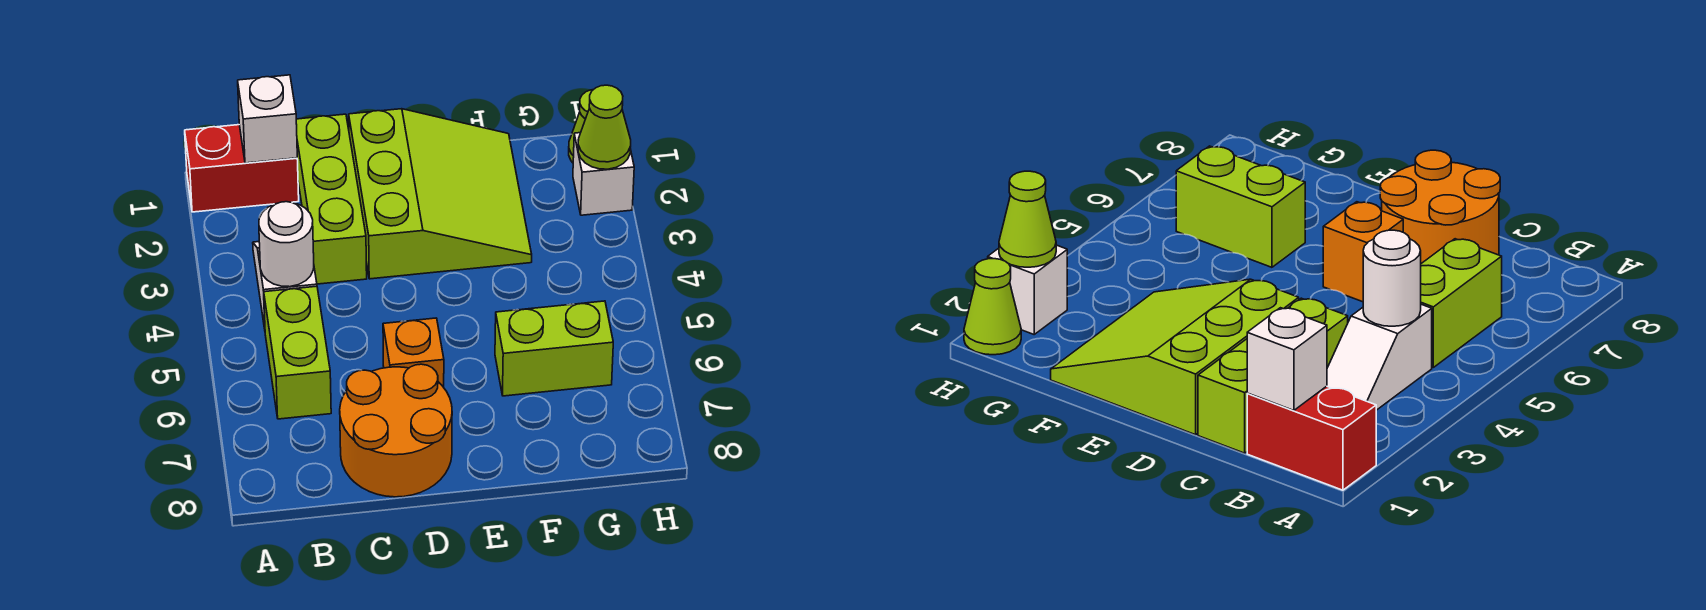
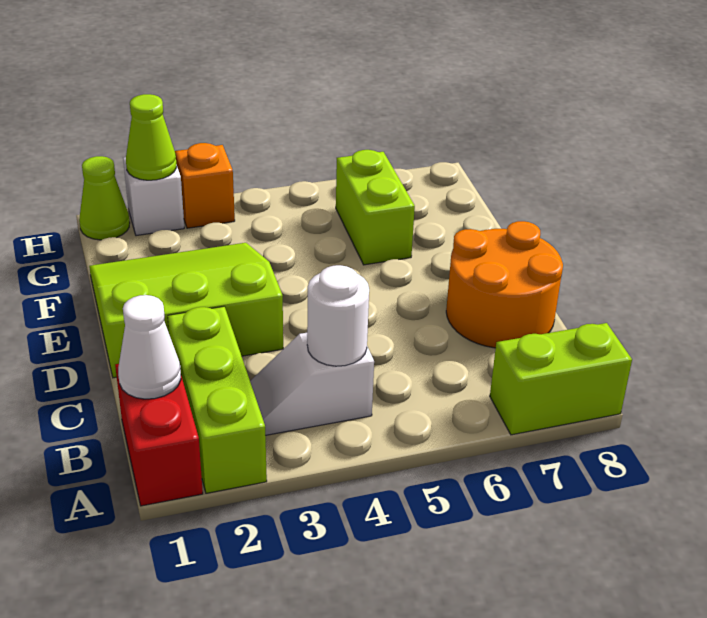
white 1x1 brick [238,75,297,163] -> white 1x1 cone [118,295,181,399]
lime 1x2 brick [264,286,331,419] -> lime 1x2 brick moved to [490,323,632,435]
lime 1x3 brick [296,114,367,284] -> lime 1x3 brick turned to [168,307,267,493]
orange 1x1 brick [383,318,444,387] -> orange 1x1 brick moved to [175,143,235,228]

